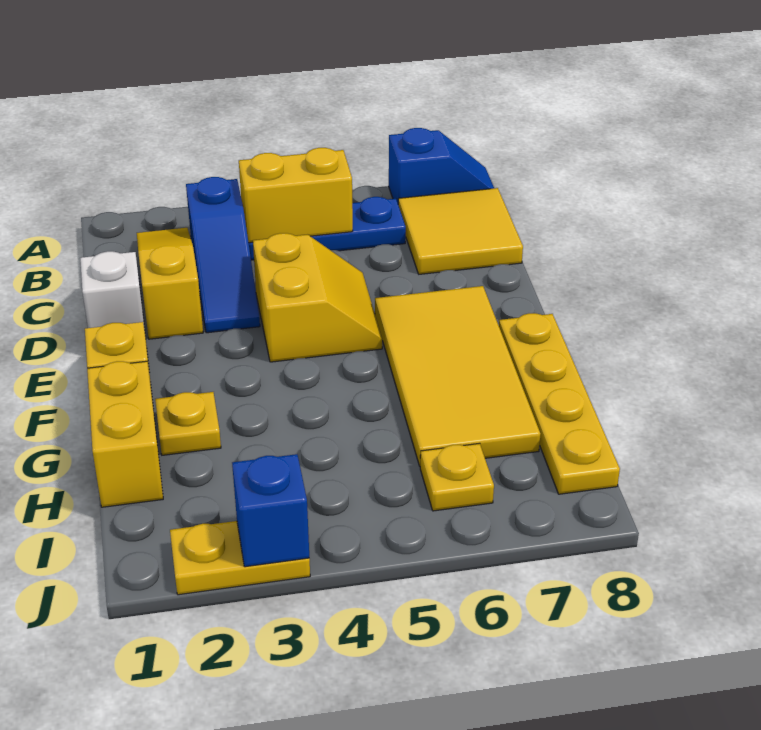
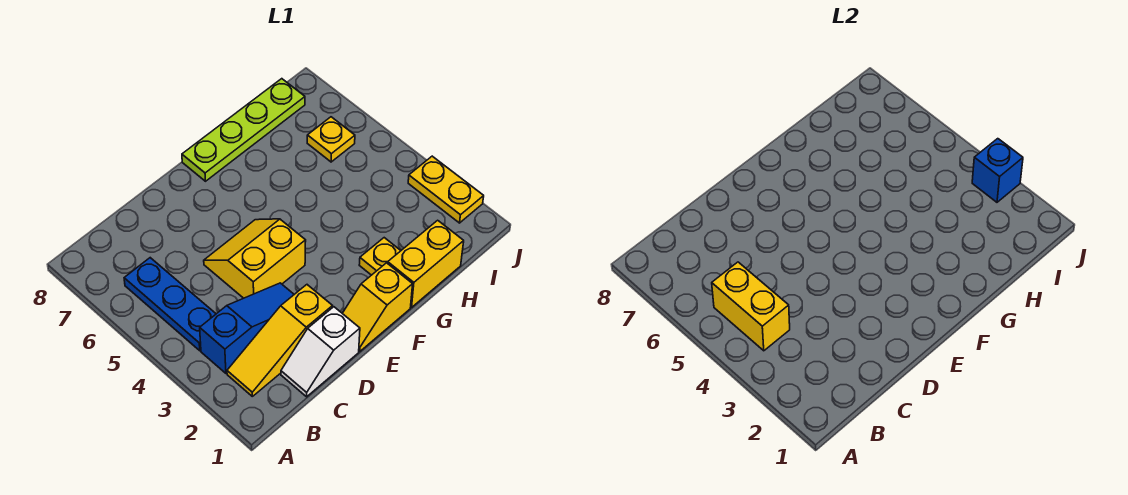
blue 1x2 slope [389,128,494,203] -> none
yellow 2x2 tile [398,188,523,274] -> none
yellow 2x4 tile [375,286,540,466] -> none
yellow 1x4 plate [499,313,620,494] -> lime 1x4 plate [182,79,305,181]

